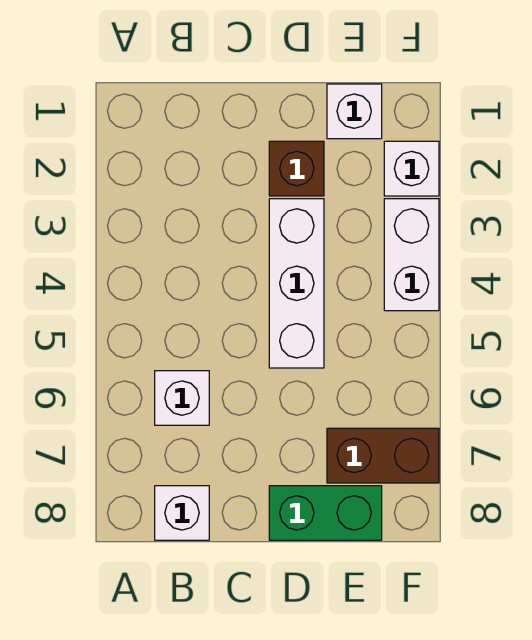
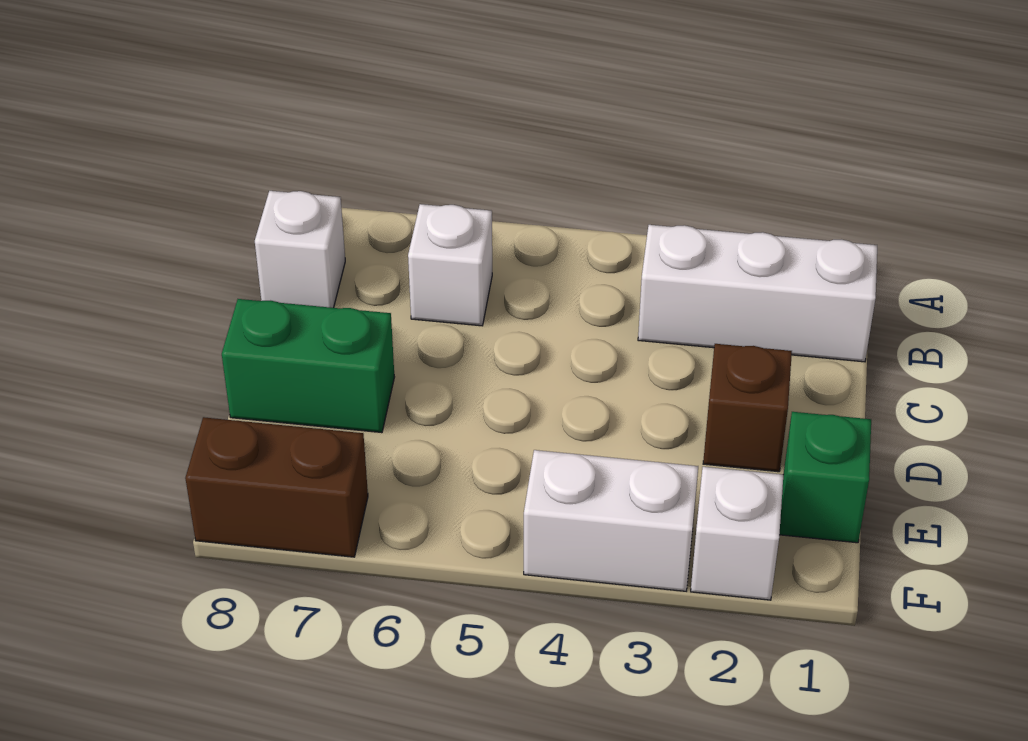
white 1x3 brick [269,199,324,368] -> white 1x3 brick moved to [638,225,877,362]
green 1x2 brick [269,486,382,540] -> green 1x2 brick turned to [222,299,394,433]
white 1x1 brick [327,84,382,139] -> green 1x1 brick [779,412,871,543]
brown 1x2 brick [327,428,439,483] -> brown 1x2 brick turned to [185,417,368,557]

